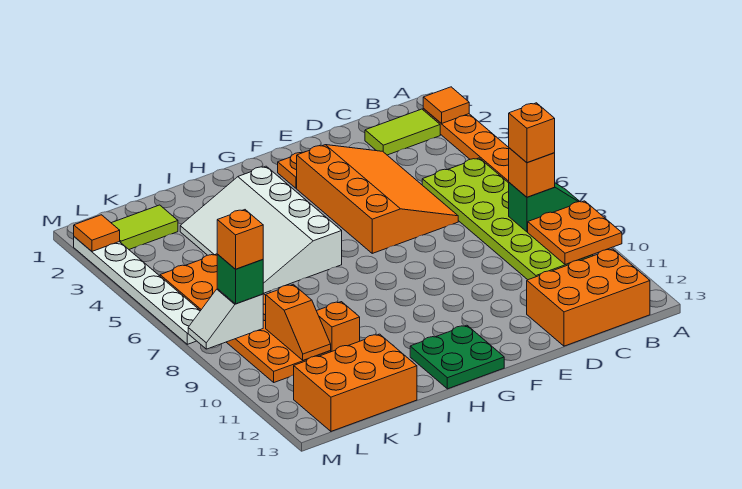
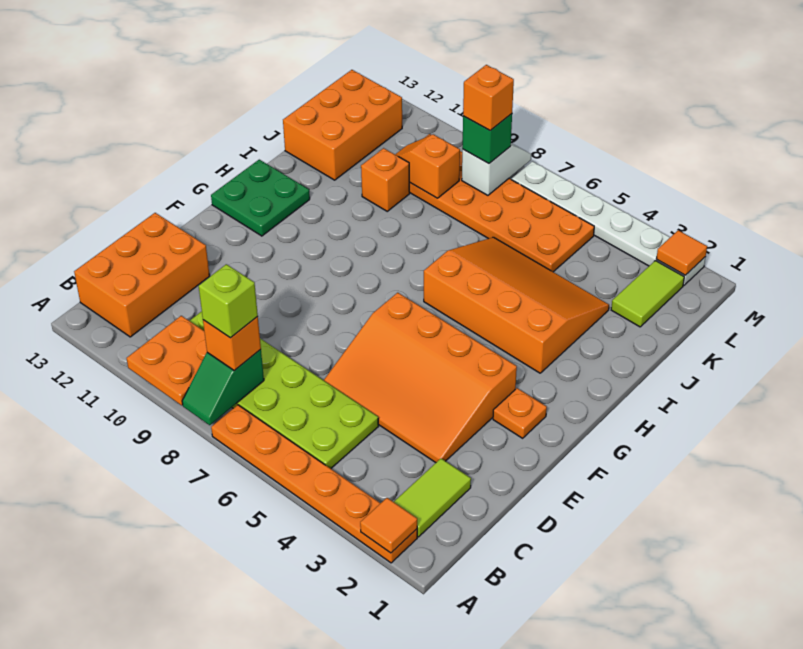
orange 1x1 brick [509,103,555,163] -> lime 1x1 brick [199,264,258,338]
white 3x4 slope [180,166,342,293] -> orange 3x4 slope [424,237,609,373]

